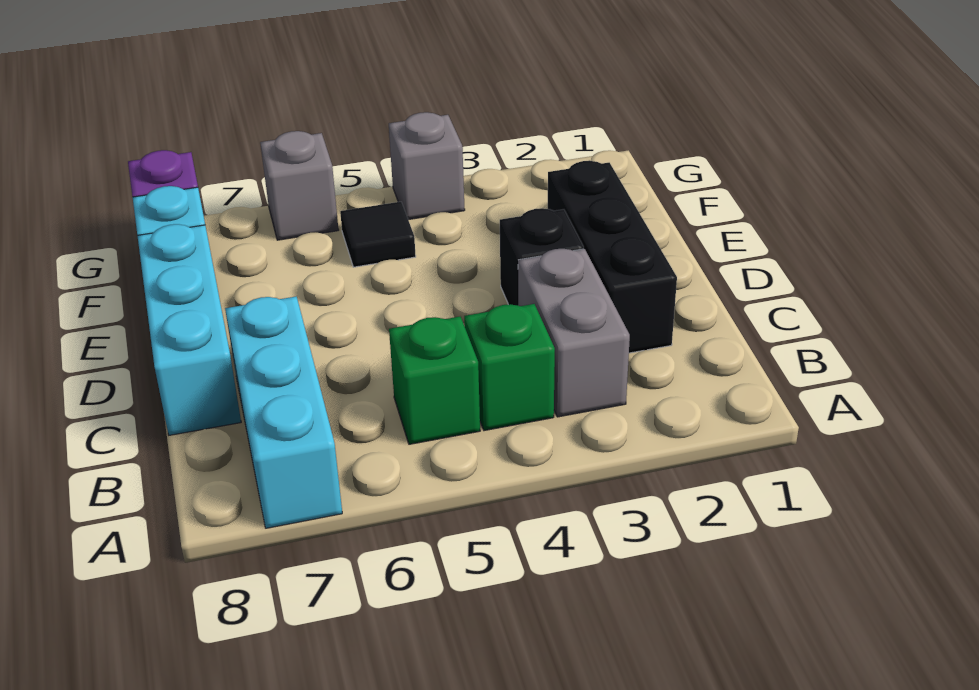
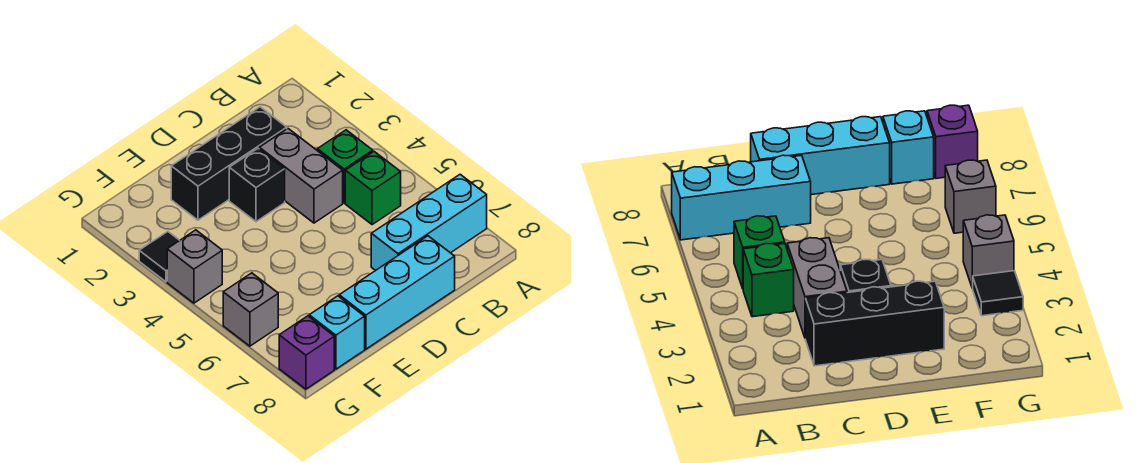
grey 1x2 brick [518,249,630,417] -> grey 1x2 brick turned to [259,129,343,223]
black 1x1 tile [340,202,416,267] -> black 1x1 tile moved to [139,232,180,282]

